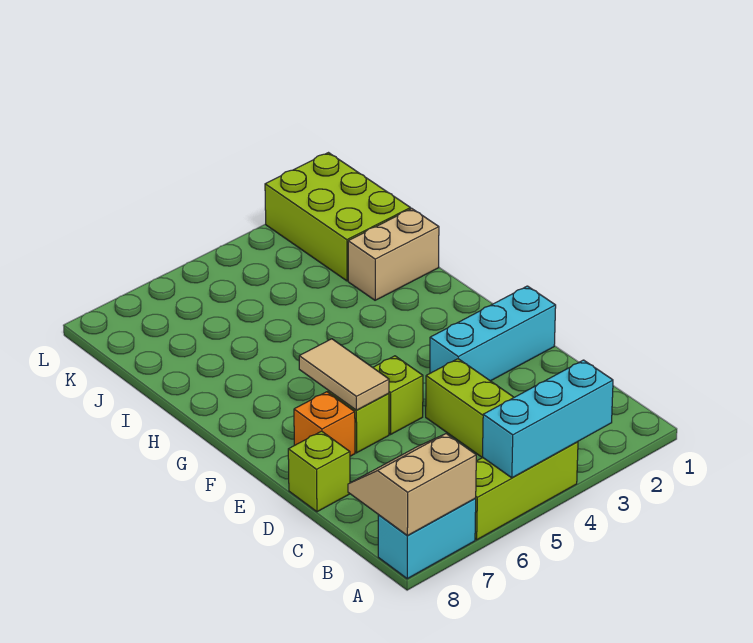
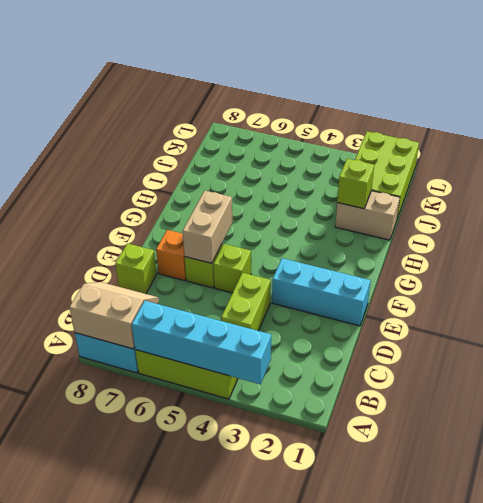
cyan 1x3 brick [483,360,613,478] -> cyan 1x4 brick [132,301,271,384]
tan 1x2 tile [299,339,389,410] -> tan 1x2 brick [183,191,232,263]
none -> lime 1x1 brick [337,159,374,209]

